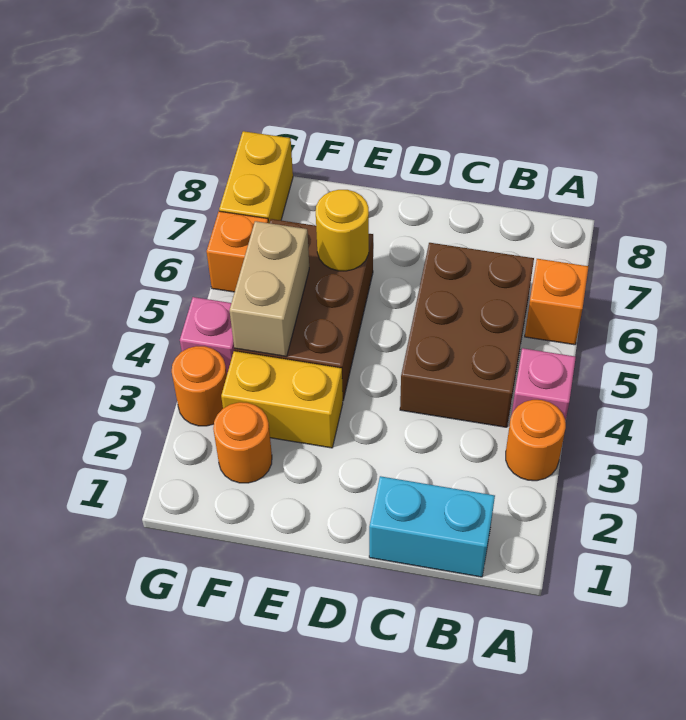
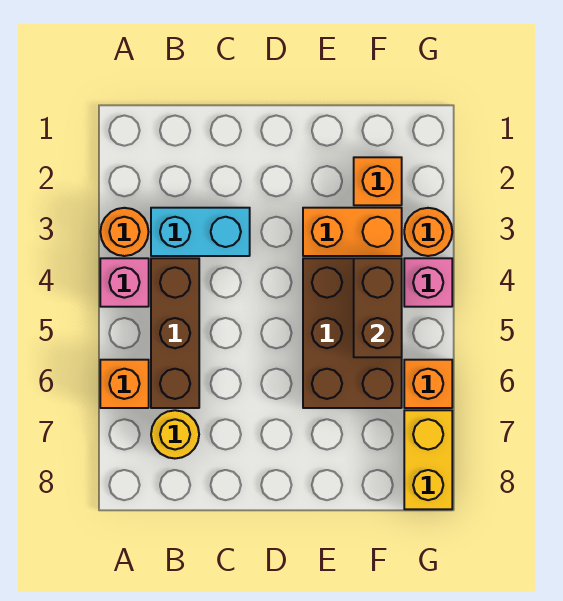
cyan 1x2 brick [369,476,495,577] -> cyan 1x2 brick moved to [151,208,250,256]
brown 2x3 brick [400,243,534,427] -> brown 1x3 brick [151,258,199,408]
yellow 1x2 brick [221,351,343,448] -> orange 1x2 brick [303,208,402,256]
yellow 1x1 round brick [316,190,369,271] -> yellow 1x1 round brick moved to [151,410,199,458]
orange 1x1 round brick [213,402,272,483] -> orange 1x1 brick [354,157,402,205]
tan 1x2 brick [230,221,309,357] -> brown 1x2 brick [354,258,402,357]

